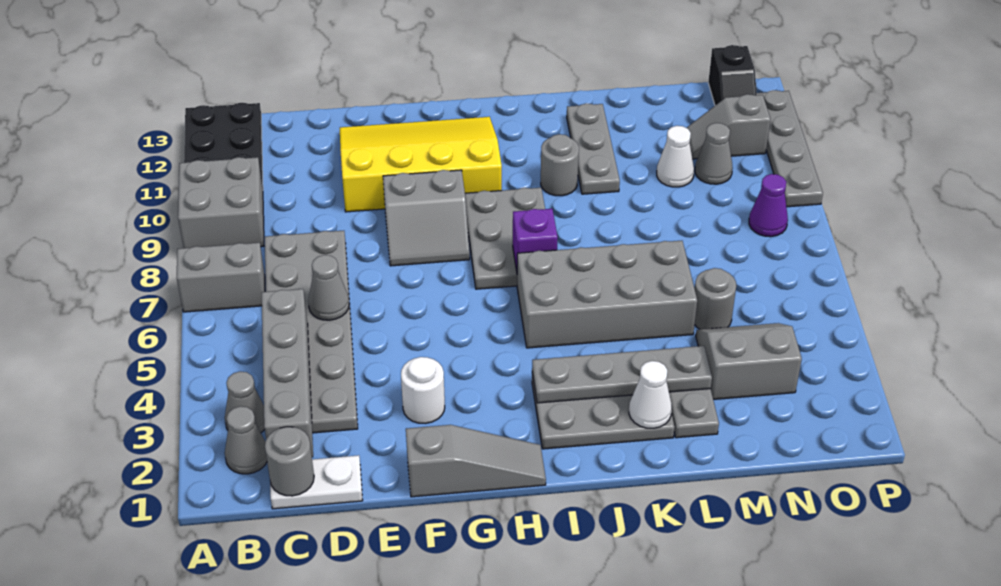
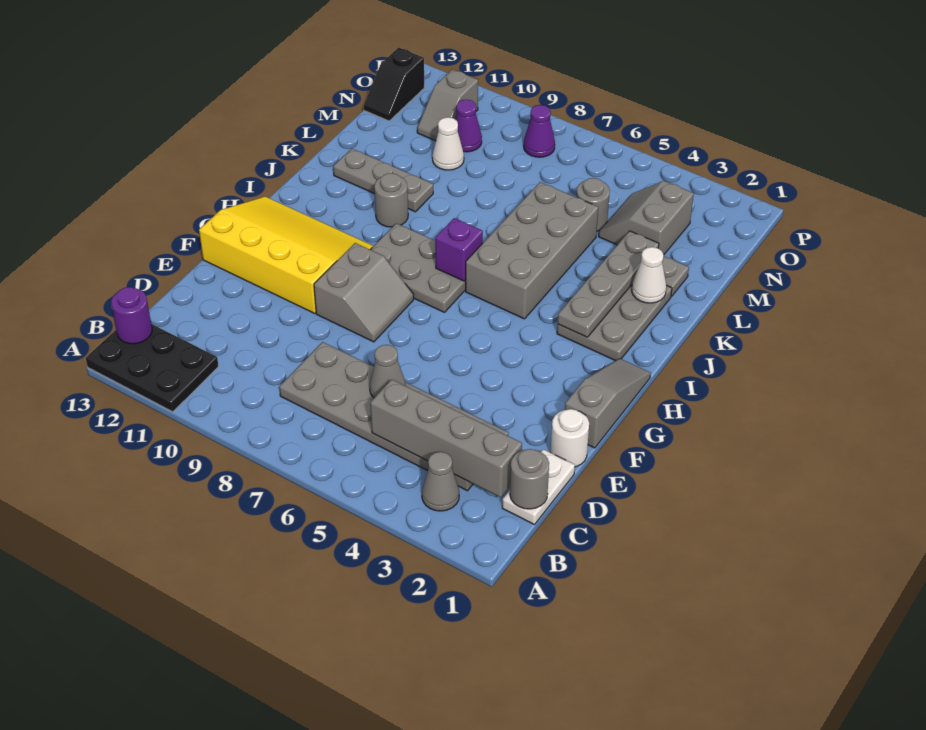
grey 1x2 brick [177,243,265,312] -> none
grey 2x2 brick [178,157,264,248] -> none
grey 1x1 cone [225,406,267,474] -> none
none -> purple 1x1 round brick [111,287,152,344]
yellow 3x4 slope [340,117,502,212] -> yellow 3x4 slope turned to [199,197,373,314]
white 1x1 round brick [401,357,445,423] -> white 1x1 round brick moved to [551,409,589,467]
grey 1x1 cone [695,123,733,184] -> purple 1x1 cone [455,100,482,152]
black 1x2 slope [708,45,757,105] -> black 1x2 slope turned to [364,47,424,121]
grey 1x4 plate [757,90,823,207] -> none

